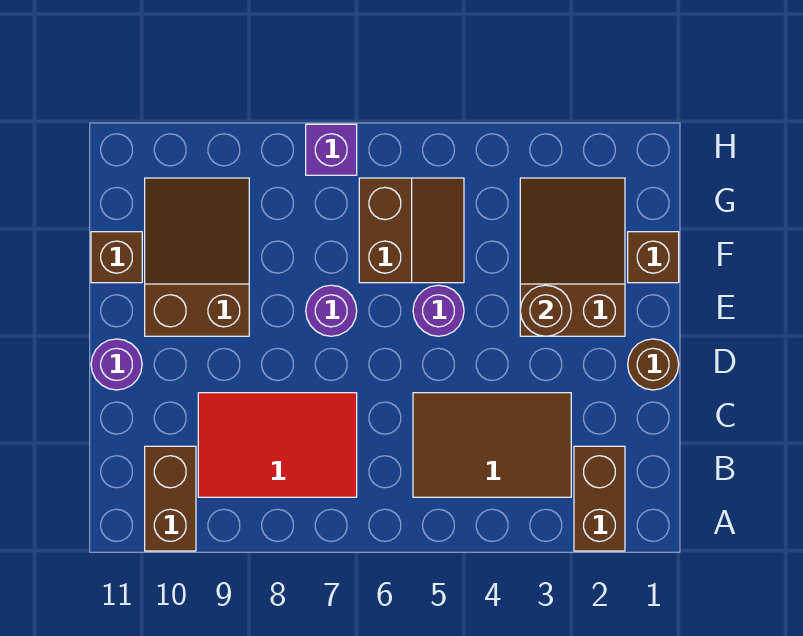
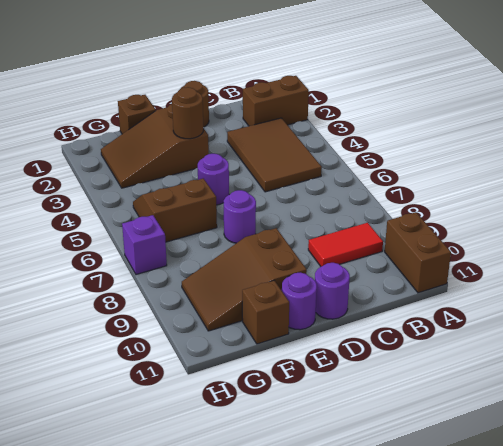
brown 1x2 brick [145,446,196,551] -> brown 1x2 brick turned to [385,212,451,293]
red 2x3 tile [198,393,357,497] -> red 1x2 tile [308,223,383,266]
none -> purple 1x1 round brick [282,273,317,330]

